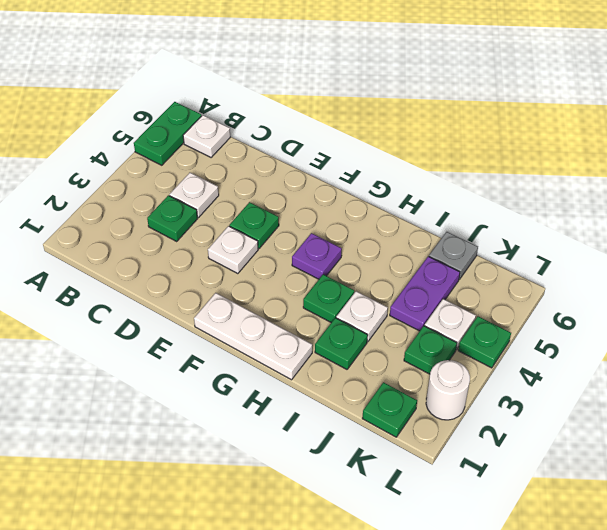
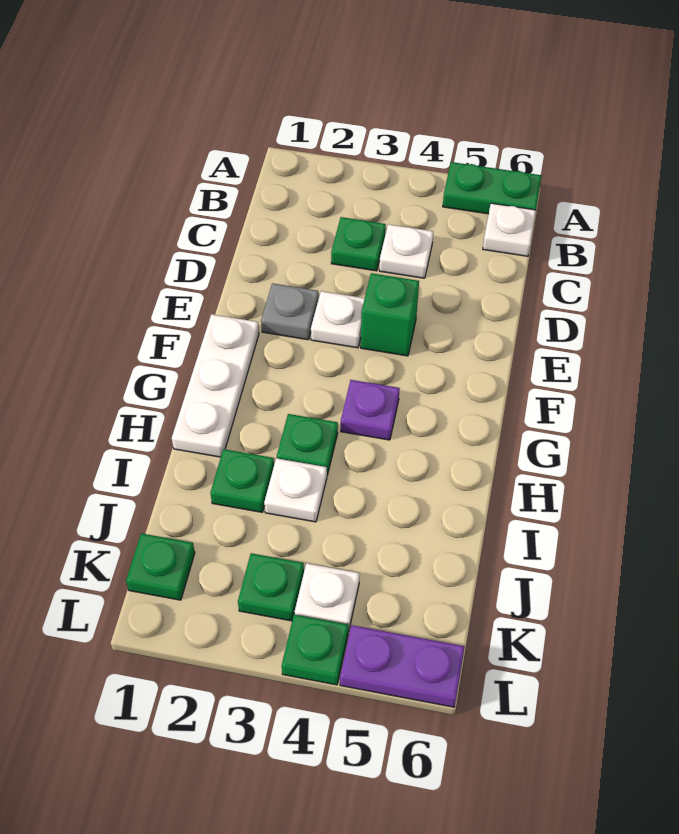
green 1x1 plate [229,202,279,248] -> green 1x1 brick [361,273,419,356]
purple 1x2 plate [390,256,460,331] -> purple 1x2 plate moved to [340,625,465,707]
grey 1x1 plate [429,232,478,279] -> grey 1x1 plate moved to [261,283,319,340]
white 1x1 round brick [426,360,470,420] -> none

